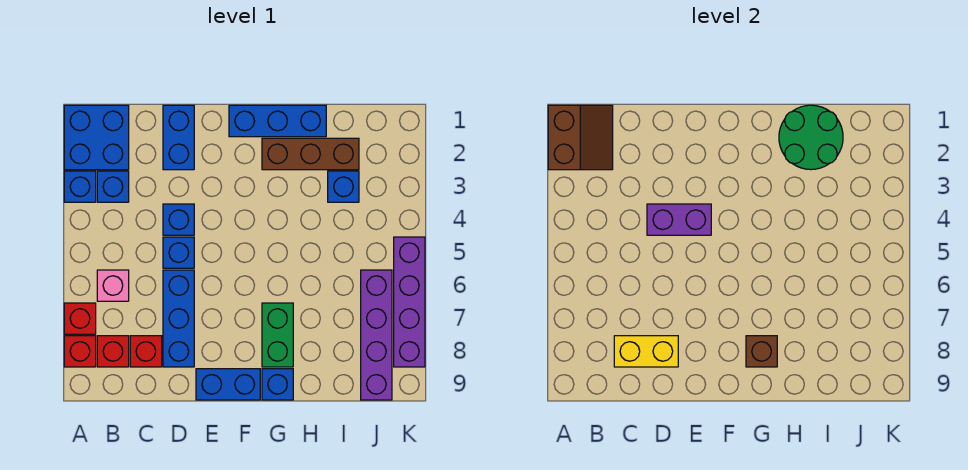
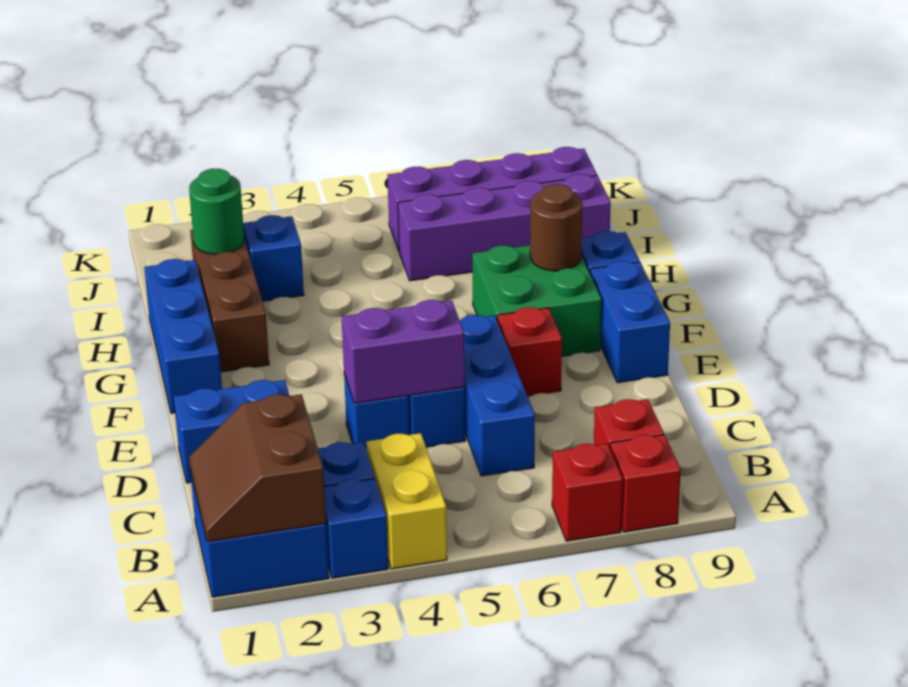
brown 2x2 slope [548,105,613,170] -> brown 2x2 slope turned to [189,394,326,542]
pink 1x1 brick [97,270,129,301] -> none
red 1x1 brick [130,336,162,367] -> red 1x1 brick moved to [497,307,562,396]
yellow 1x2 brick [614,336,678,367] -> yellow 1x2 brick moved to [366,433,447,569]
purple 1x2 brick [647,204,711,235] -> purple 1x2 brick turned to [342,300,465,403]
blue 1x3 brick [163,270,194,367] -> blue 1x3 brick turned to [460,315,535,476]
green 1x2 brick [262,303,293,367] -> green 2x2 brick [472,245,601,356]
brown 1x1 brick [746,336,777,367] -> brown 1x1 round brick [530,184,583,271]
green 2x2 round brick [779,105,843,170] -> green 1x1 round brick [189,169,244,254]
purple 1x4 brick [394,237,425,367] -> purple 1x4 brick moved to [398,174,611,281]

